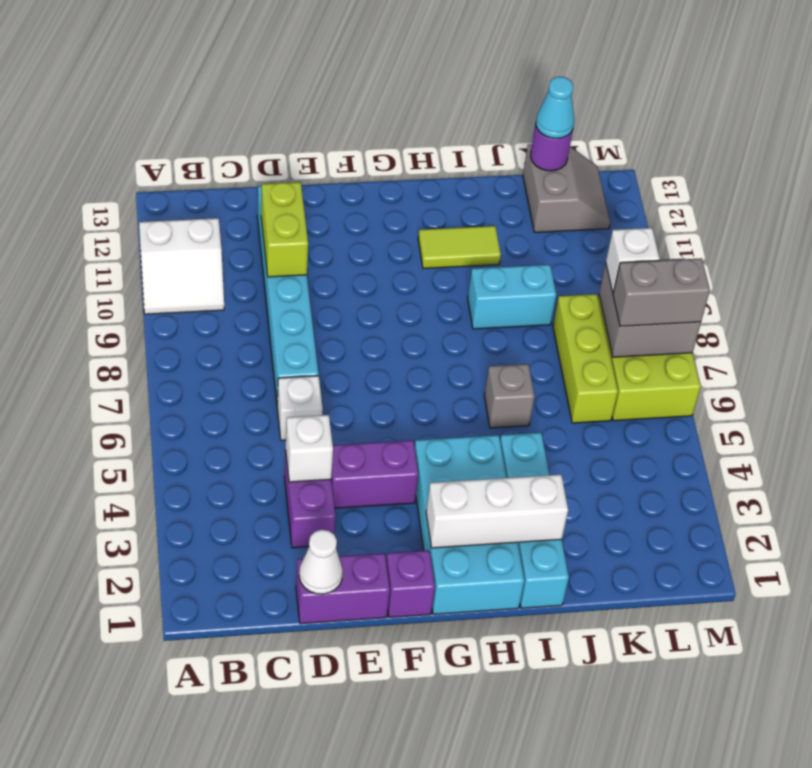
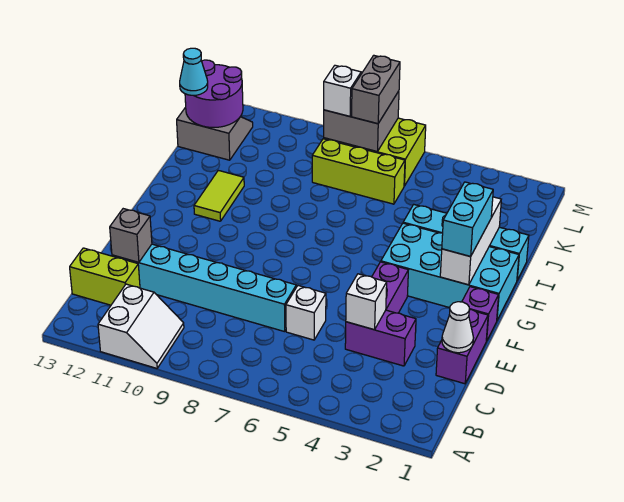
lime 1x2 brick [261,182,308,277] -> lime 1x2 brick moved to [70,248,140,305]
grey 1x1 brick [484,364,535,428] -> grey 1x1 brick moved to [110,209,152,262]
cyan 1x2 brick [468,265,556,329] -> cyan 1x2 brick moved to [442,182,493,256]
purple 1x1 round brick [531,124,573,171] -> purple 2x2 round brick [185,60,243,127]

